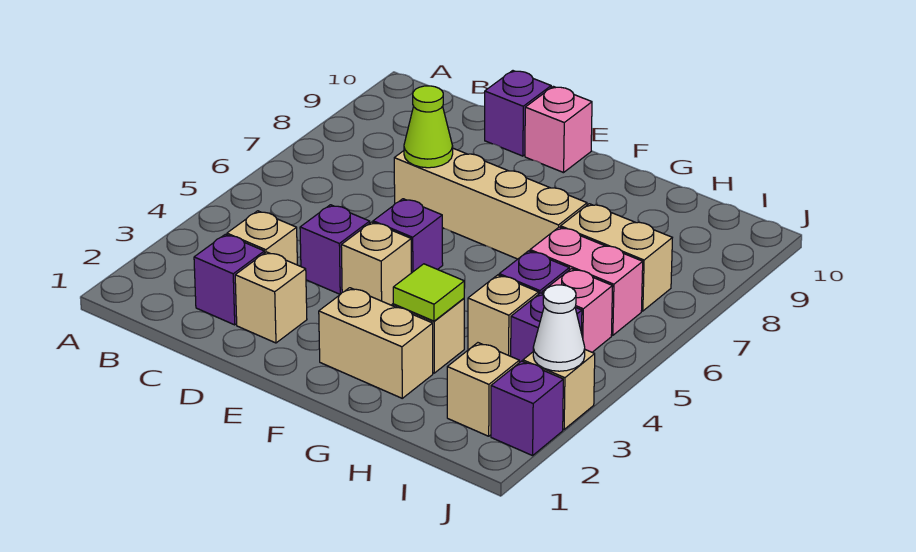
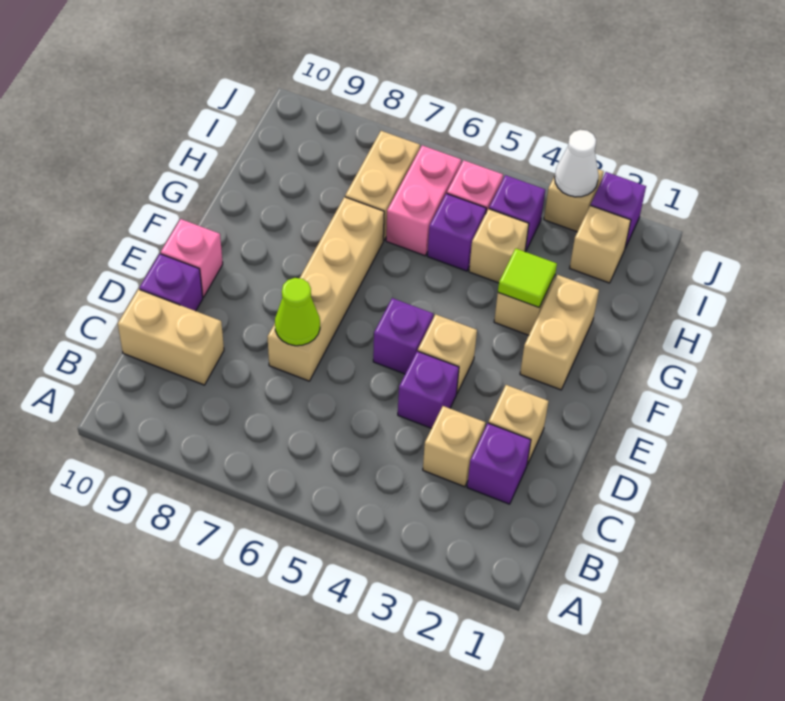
none -> tan 1x2 brick [118,289,224,385]

